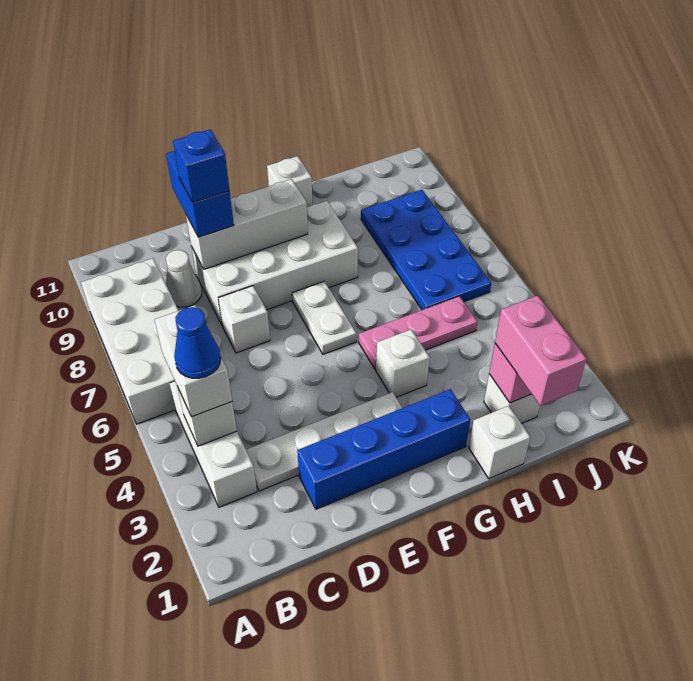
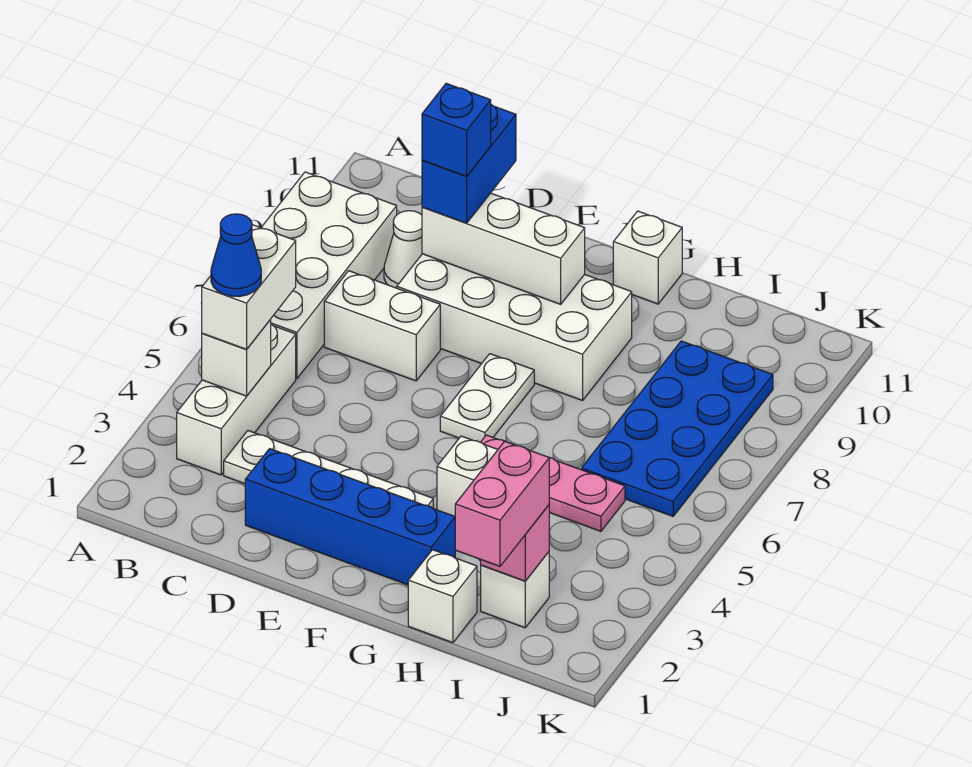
white 1x1 brick [218,286,270,353] -> white 1x2 brick [324,271,440,381]

